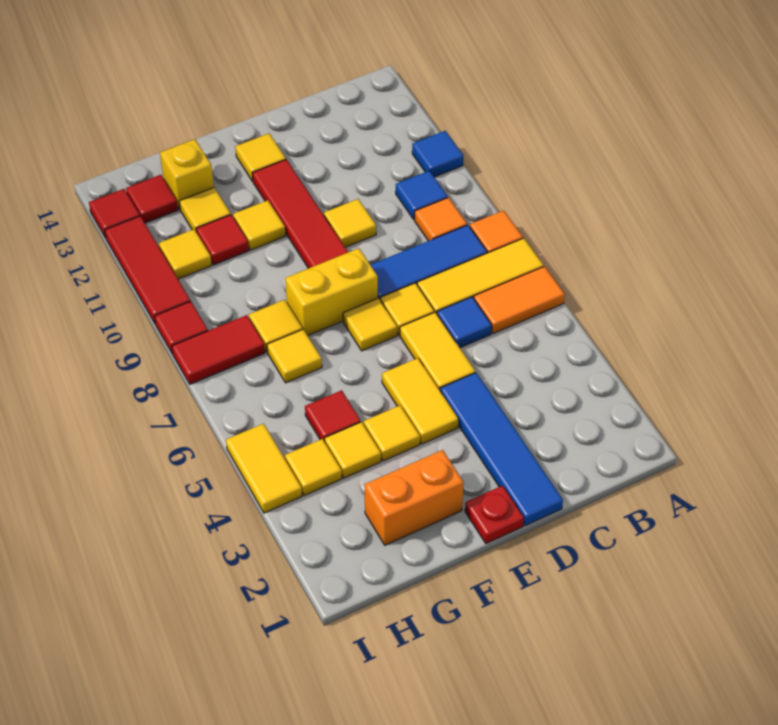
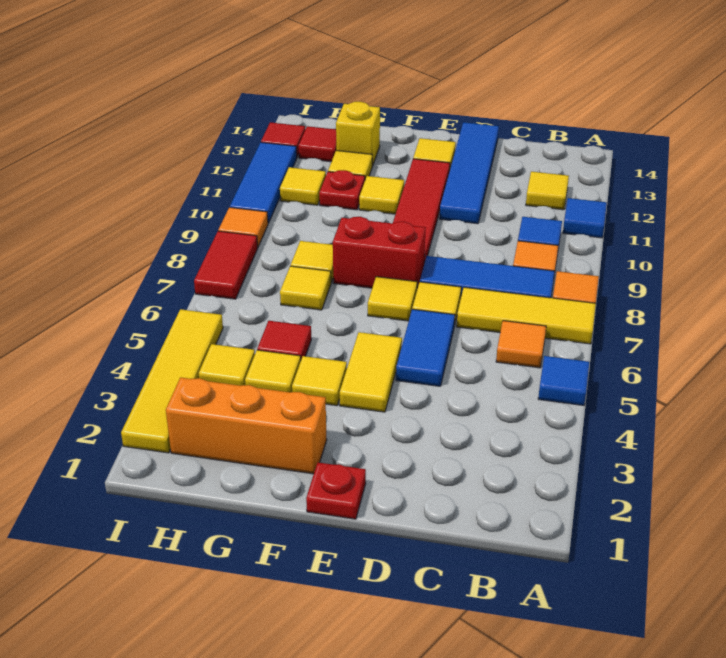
orange 1x2 tile [474,266,565,334] -> orange 1x1 tile [496,321,546,368]
blue 1x1 tile [437,297,492,348] -> blue 1x1 tile moved to [538,356,589,405]
blue 1x4 tile [440,373,563,526] -> blue 1x4 tile moved to [440,122,499,224]
yellow 1x2 tile [400,312,475,390] -> blue 1x2 tile [396,309,455,386]
yellow 1x1 tile [324,199,376,247] -> yellow 1x1 tile moved to [526,172,569,210]
yellow 1x2 brick [285,248,378,336] -> red 1x2 brick [333,217,425,289]
orange 1x2 brick [365,450,464,545] -> orange 1x3 brick [166,377,327,474]
red 1x1 tile [196,215,249,265] -> red 1x1 plate [319,170,365,210]
red 1x2 tile [172,315,265,384] -> red 1x2 tile turned to [194,231,258,299]
yellow 1x2 tile [226,424,302,513] -> yellow 1x4 tile [121,309,223,453]
red 1x1 tile [155,301,208,354] -> orange 1x1 tile [218,207,268,248]
red 1x3 tile [105,216,190,324] -> blue 1x3 tile [230,142,297,223]

